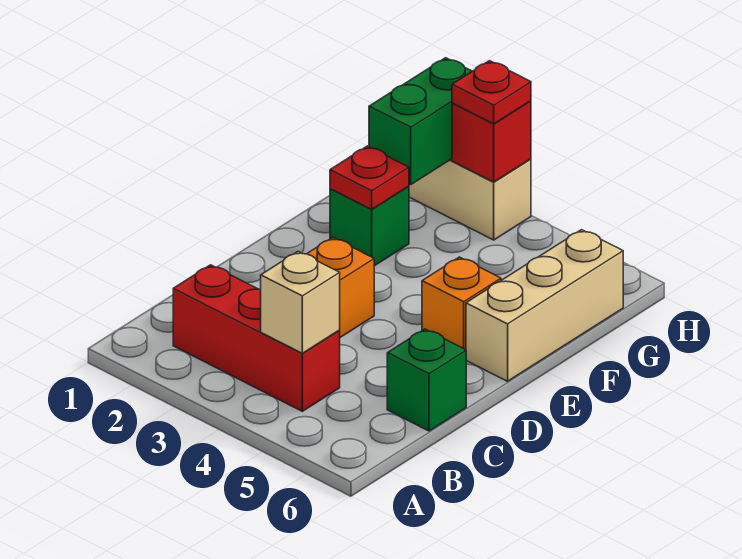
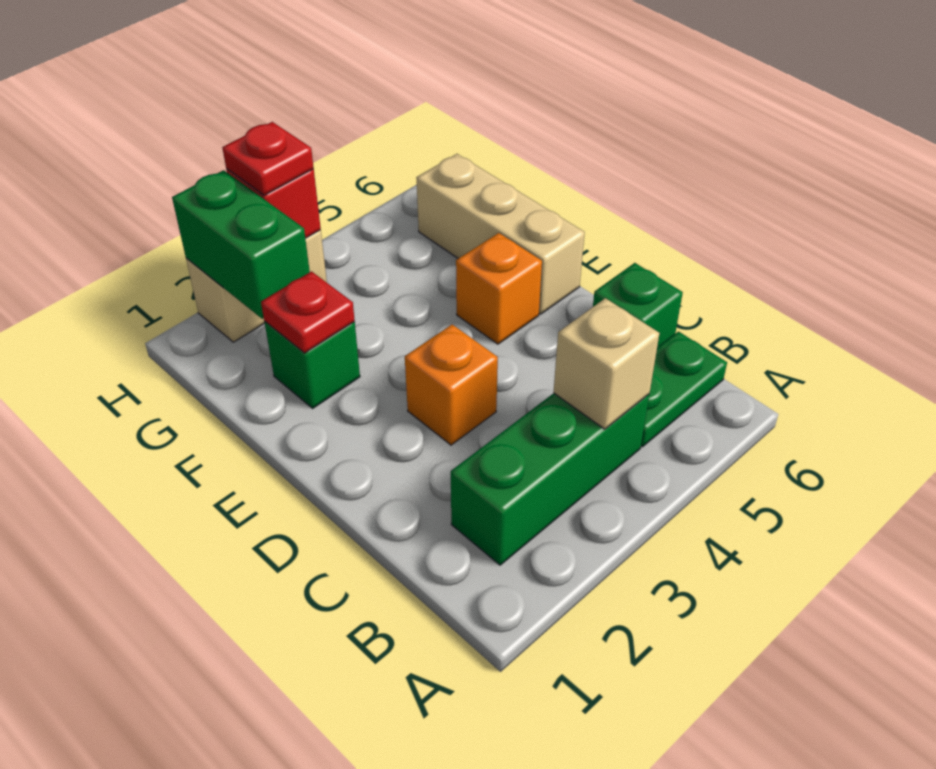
red 1x3 brick [173,265,340,411] -> green 1x3 brick [451,393,649,565]
none -> green 1x2 plate [641,332,727,447]

